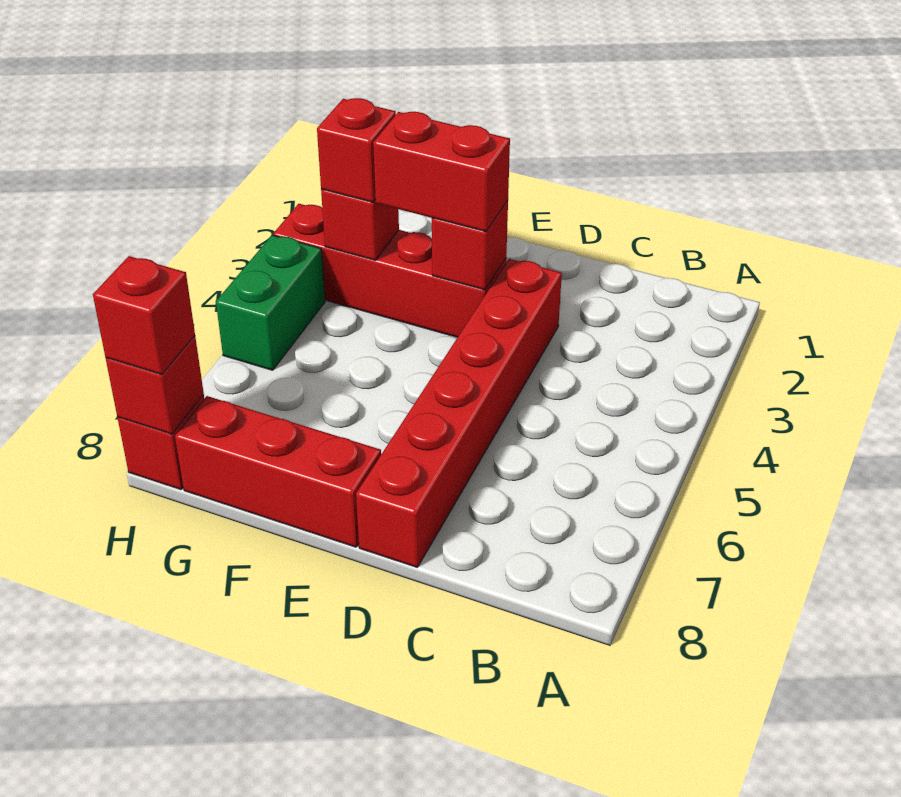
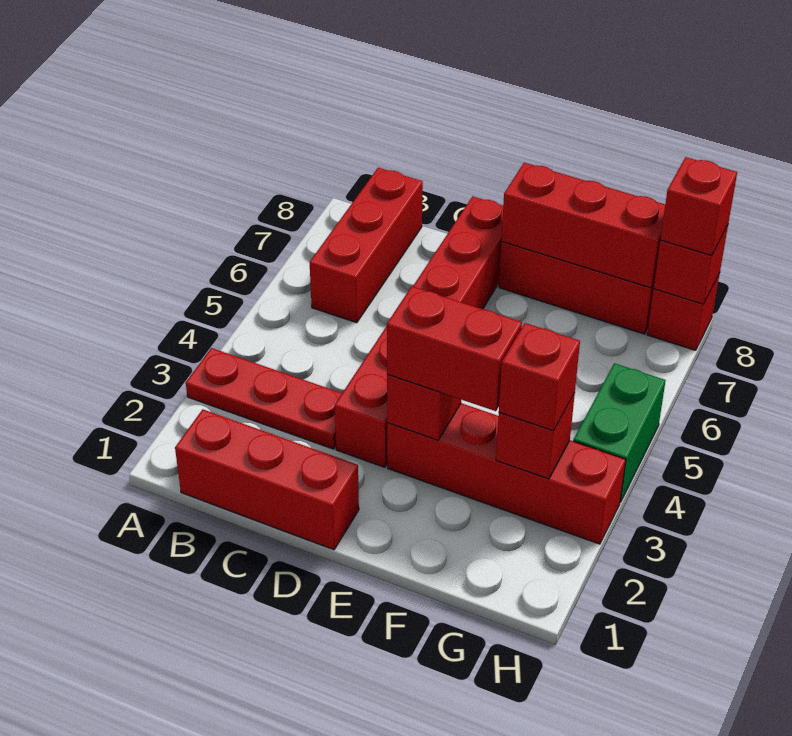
none -> red 1x3 plate [186,348,342,449]
none -> red 1x3 brick [175,409,359,550]
none -> red 1x3 brick [310,168,423,323]
none -> red 1x3 brick [501,163,665,288]

